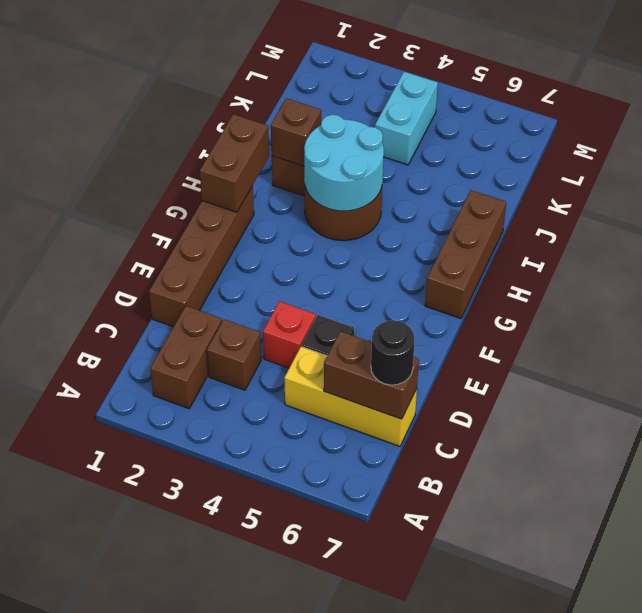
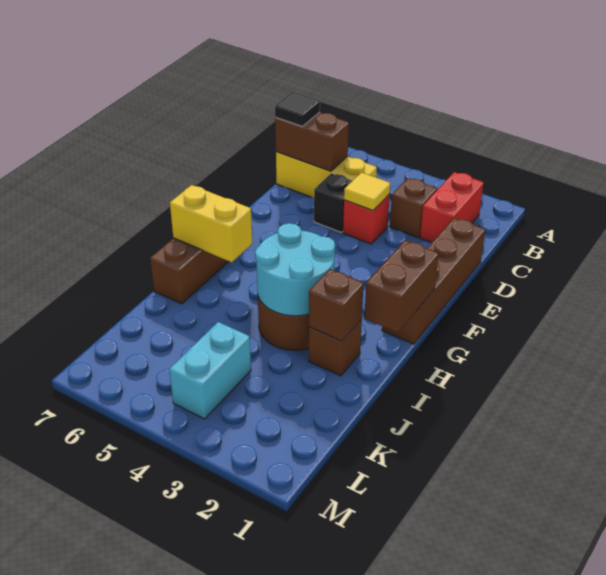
brown 1x2 brick [150,306,222,409] -> red 1x2 brick [420,172,484,242]
black 1x1 round brick [371,321,415,385] -> black 1x1 tile [275,92,320,126]
none -> yellow 1x1 tile [344,172,390,211]
none -> yellow 1x2 brick [170,185,252,262]

